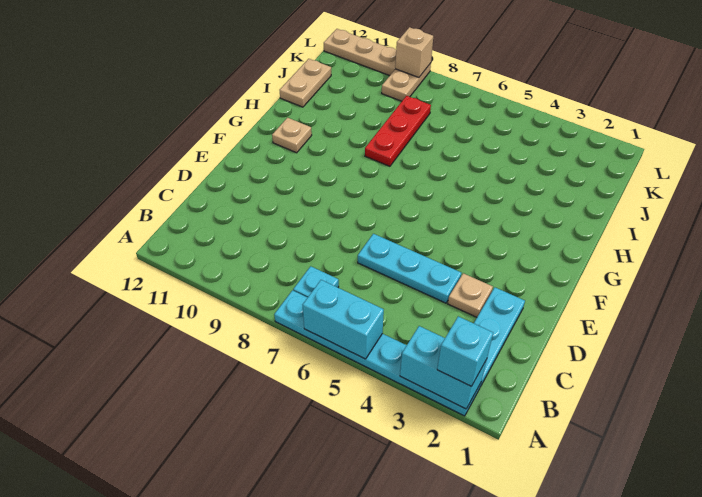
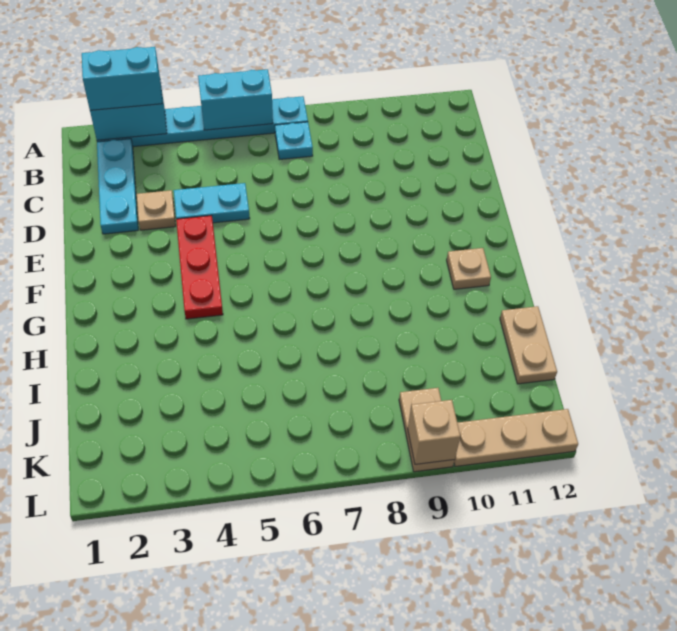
cyan 1x1 brick [437,316,493,386] -> cyan 1x2 brick [82,47,162,110]
cyan 1x3 plate [358,234,461,303] -> cyan 1x2 plate [174,183,250,223]
red 1x3 plate [365,96,431,166] -> red 1x3 plate moved to [176,215,223,319]

